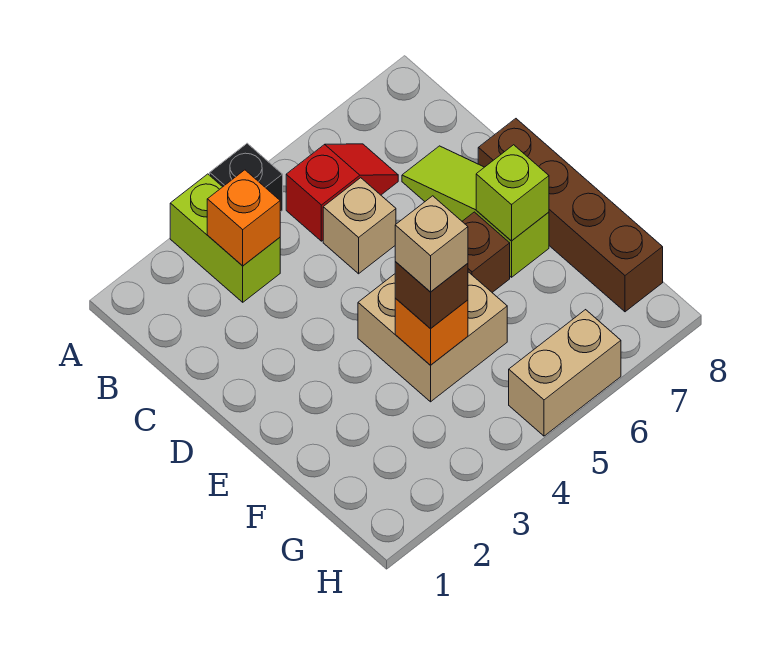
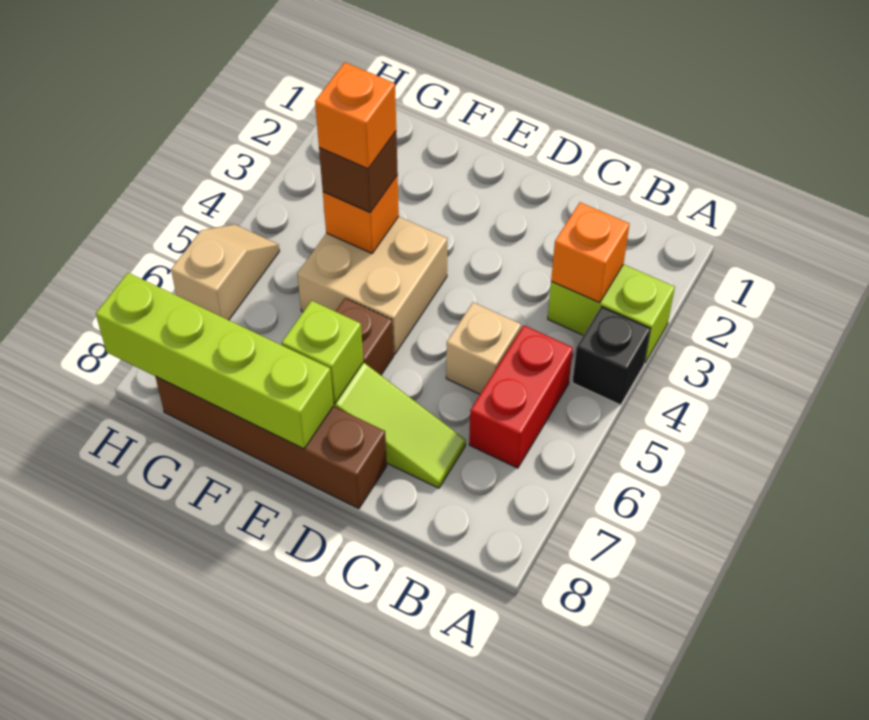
red 1x2 slope [286,144,398,241] -> red 1x2 brick [469,326,573,468]
none -> lime 1x4 brick [96,273,333,449]
tan 1x1 brick [395,196,468,292] -> orange 1x1 brick [315,62,396,169]
tan 1x2 brick [509,310,621,436] -> tan 1x2 slope [171,225,279,320]

